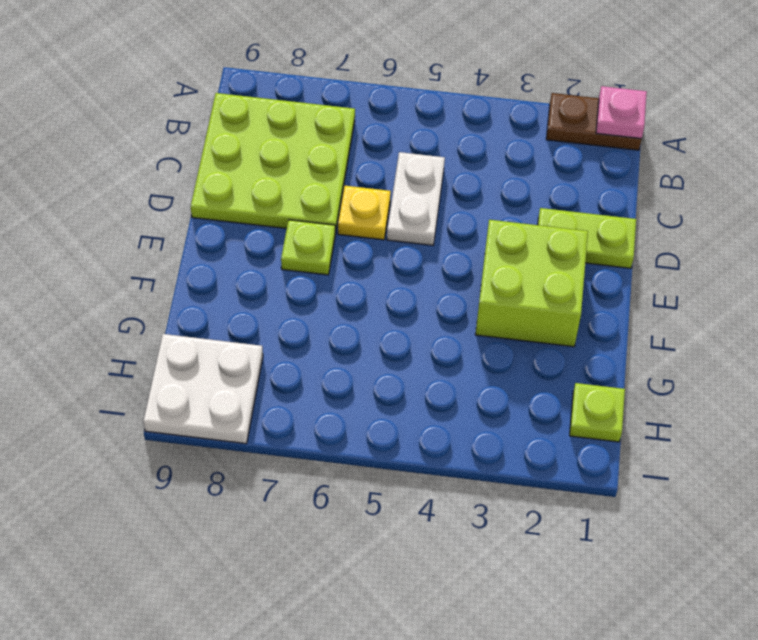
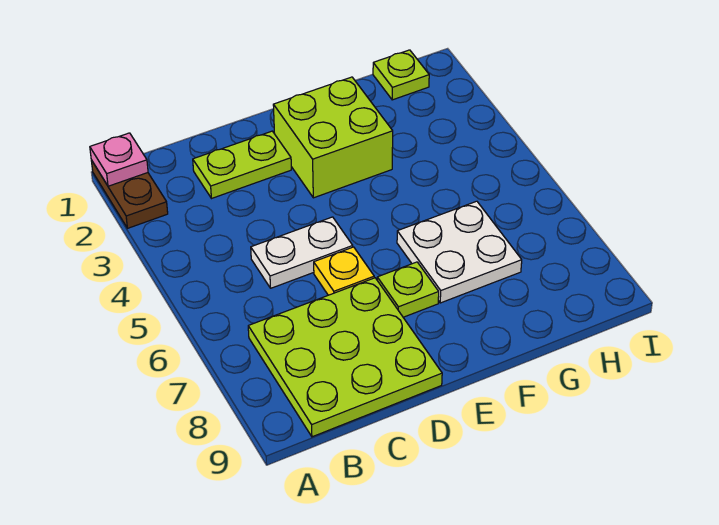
lime 1x2 plate [538,208,636,268] -> lime 1x2 plate turned to [193,131,291,199]
white 2x2 plate [143,334,263,444] -> white 2x2 plate moved to [397,201,522,303]

